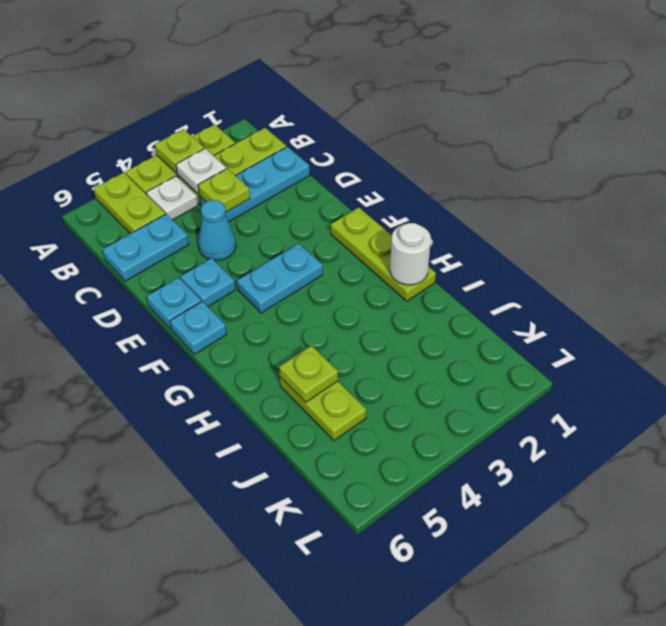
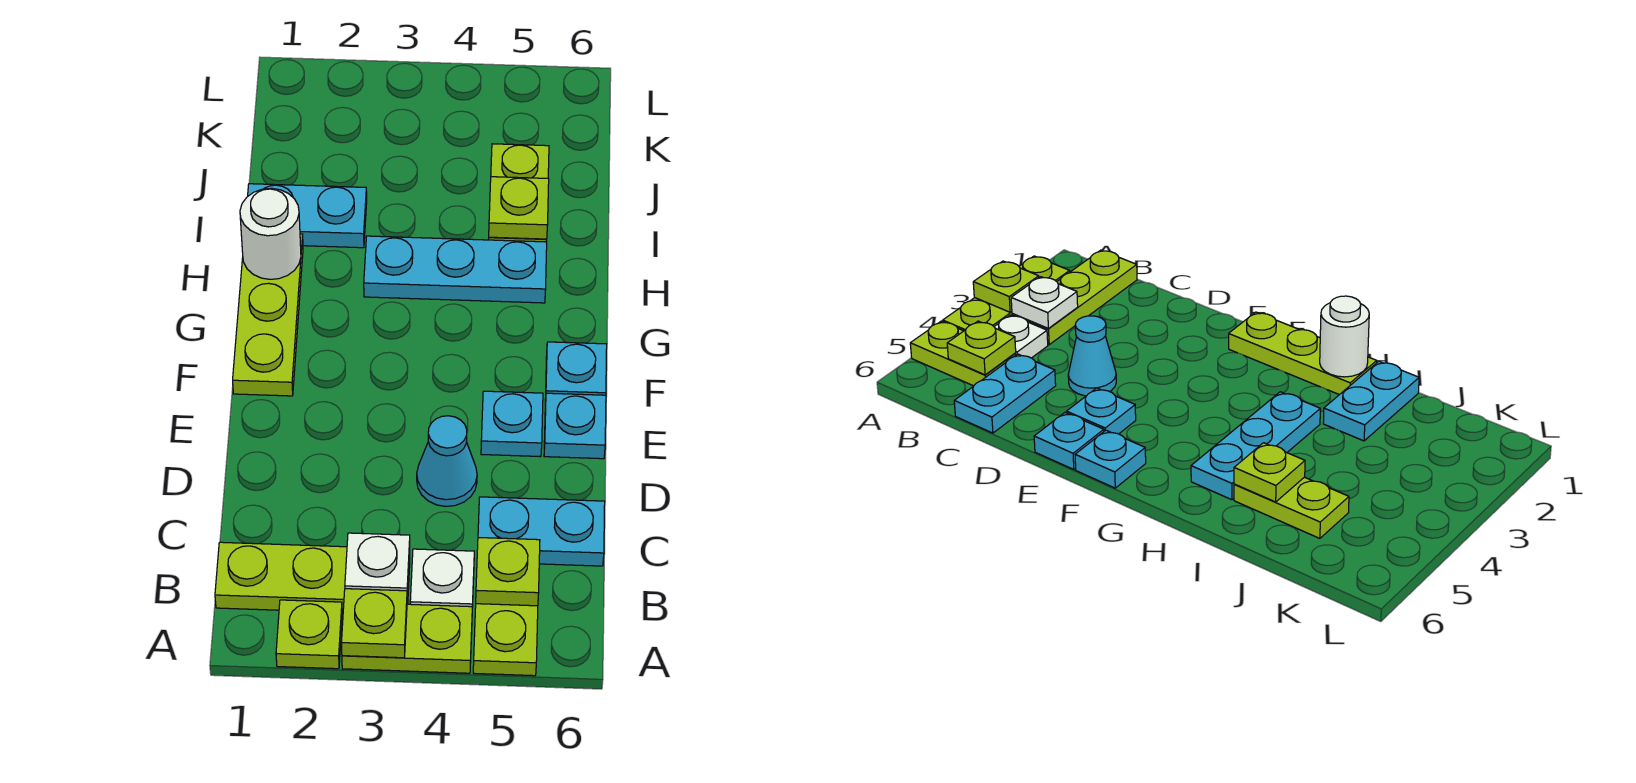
cyan 1x3 plate [199,147,310,222] -> cyan 1x3 plate moved to [364,236,547,303]
lime 1x1 plate [198,168,250,212] -> lime 1x1 plate moved to [476,538,540,606]
cyan 1x2 plate [237,243,323,313] -> cyan 1x2 plate moved to [248,184,367,248]

